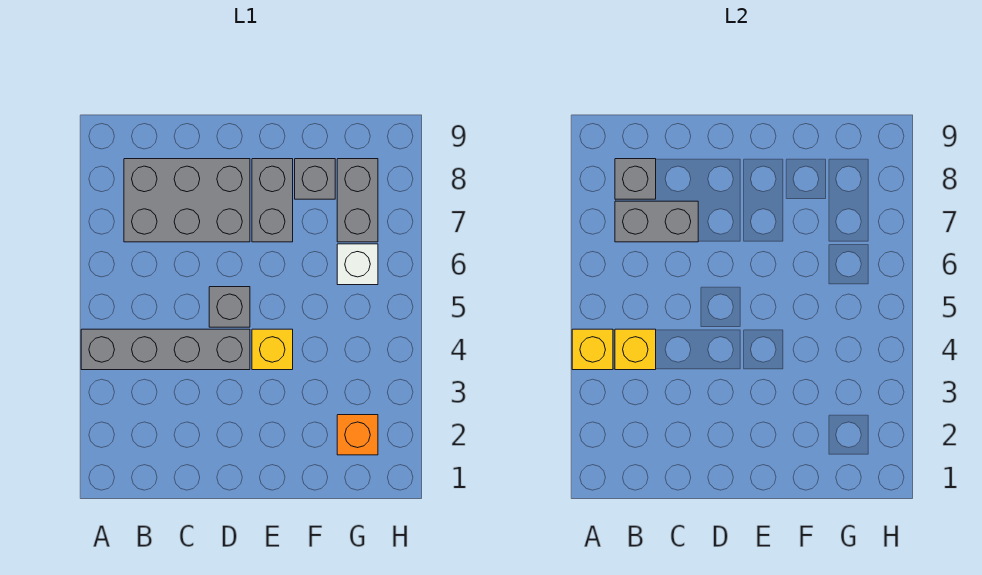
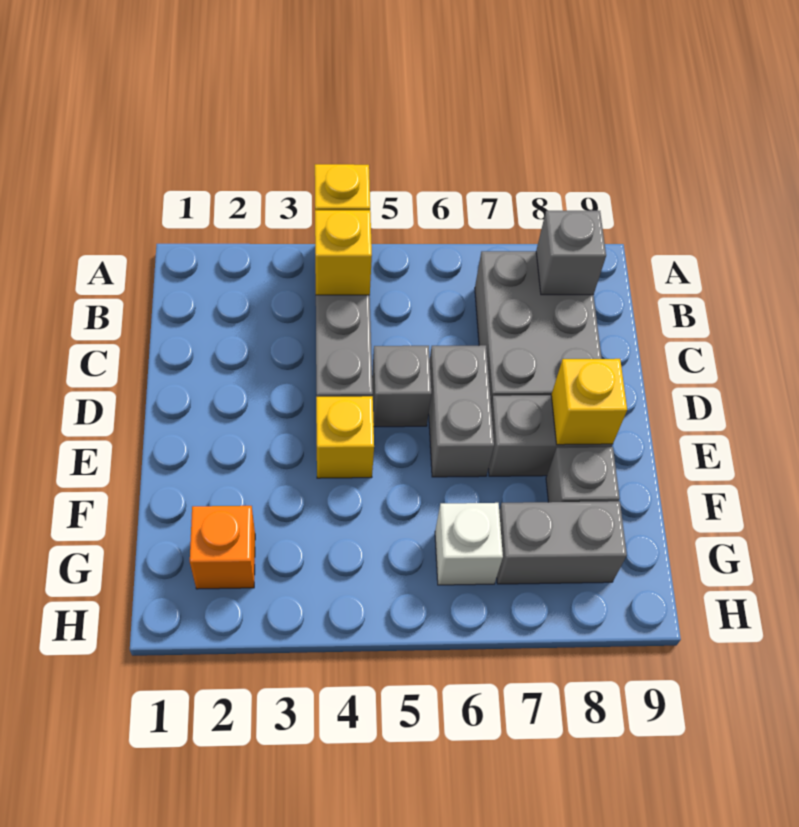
grey 1x2 brick [615,201,698,242] -> grey 1x2 brick moved to [429,345,494,477]
none -> yellow 1x1 brick [551,359,627,445]

